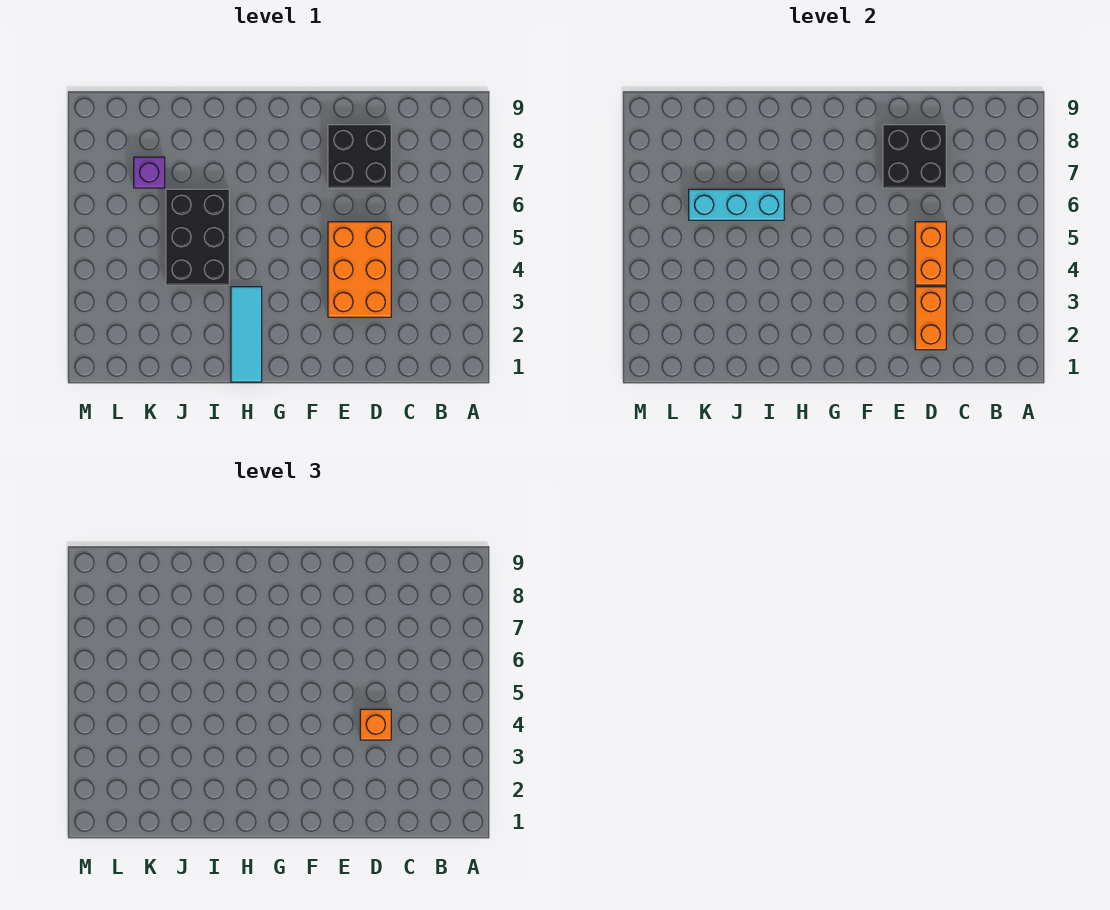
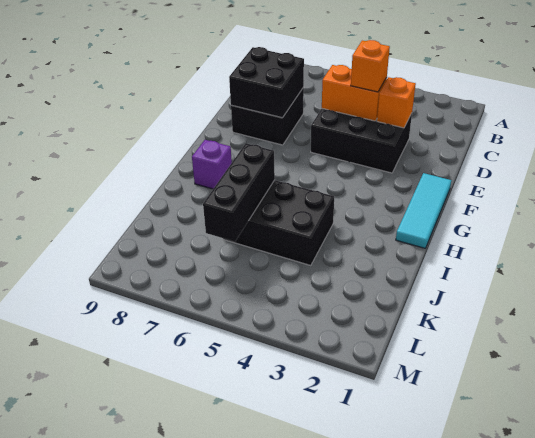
orange 1x2 brick [915,287,946,350] -> orange 1x1 brick [377,77,416,128]
orange 2x3 brick [328,222,391,317] -> black 2x3 brick [311,109,412,173]
cyan 1x3 tile [231,287,262,382] -> cyan 1x3 tile turned to [396,173,451,248]
cyan 1x3 brick [689,189,784,220] -> black 1x3 brick [203,143,275,242]
purple 1x1 brick [134,157,165,188] -> purple 1x1 brick moved to [192,140,232,189]

